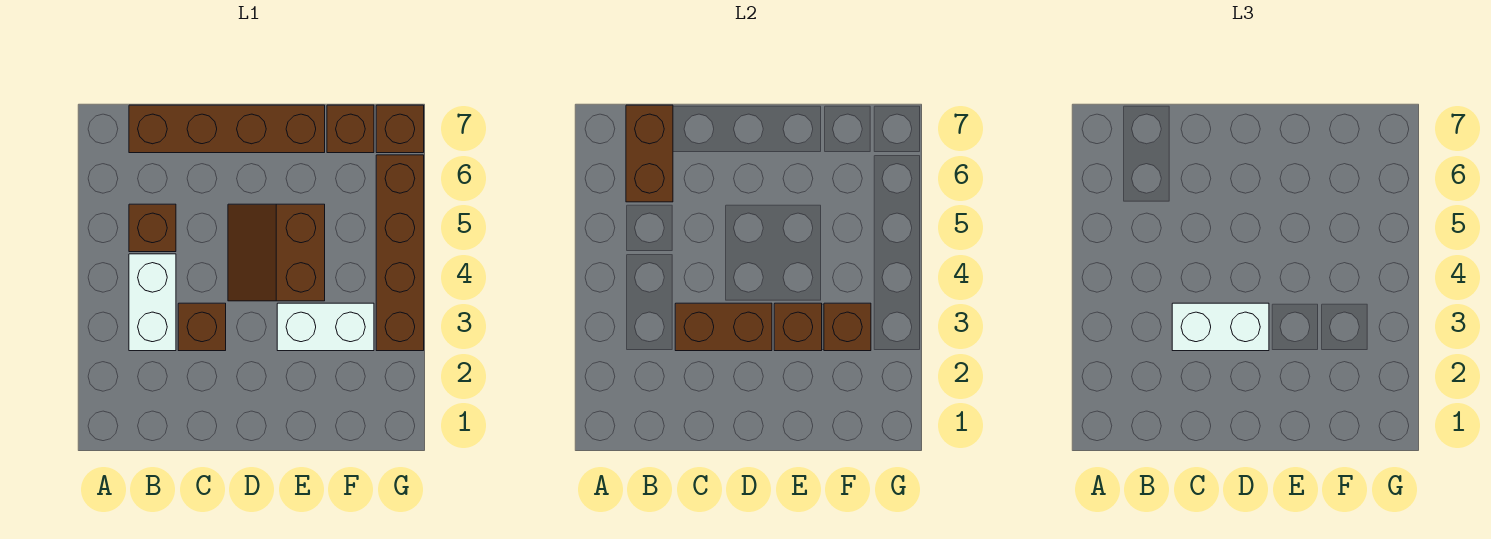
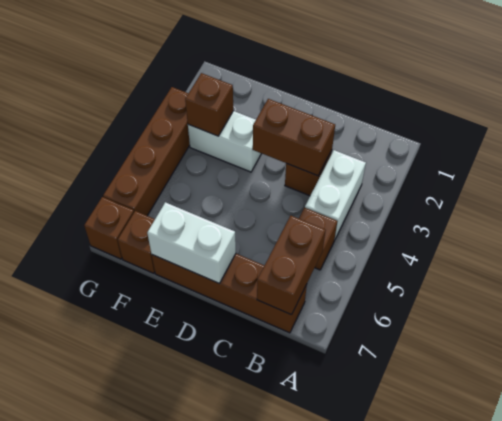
white 1x2 brick [1172,303,1269,351] -> white 1x2 brick moved to [147,202,236,283]
brown 2x2 slope [228,204,325,301] -> none
brown 1x1 brick [774,303,822,351] -> none

